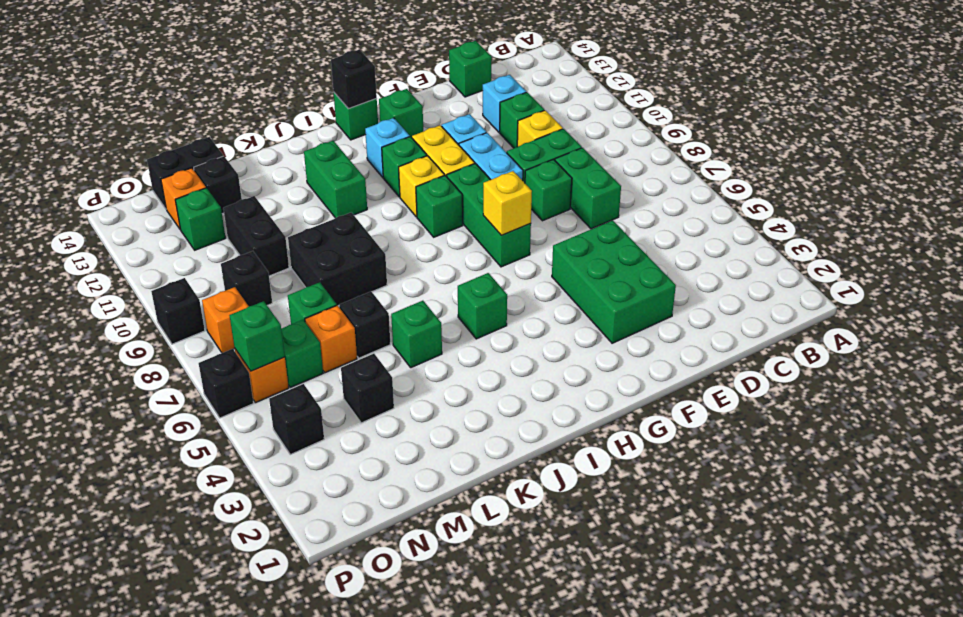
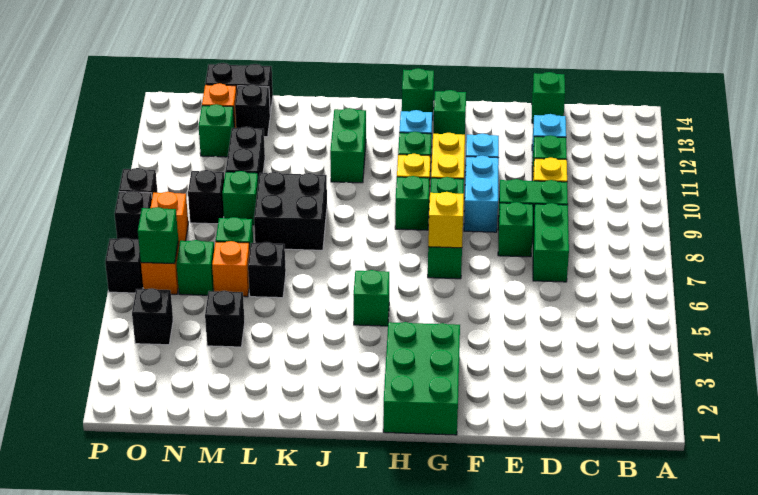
green 2x3 brick [552,220,676,343] -> green 2x3 brick moved to [383,322,460,435]
black 1x1 brick [331,49,377,109] -> black 1x1 brick moved to [115,191,152,239]
green 1x1 brick [391,301,442,368] -> green 1x1 brick moved to [222,171,258,225]

